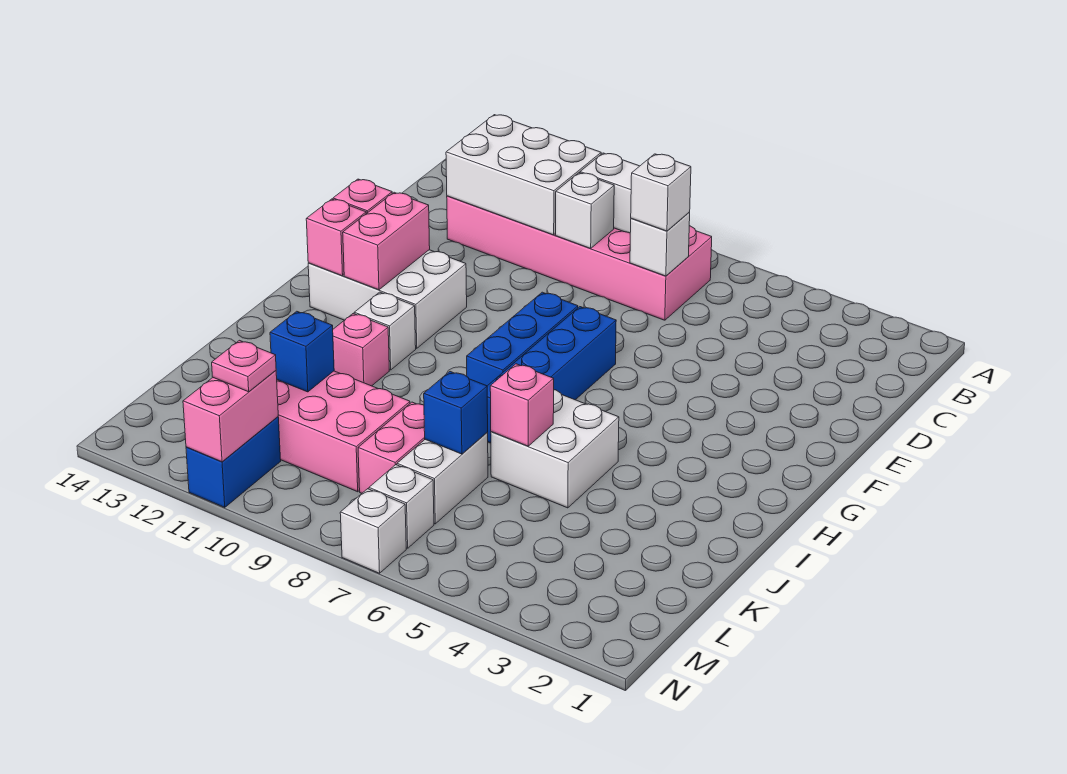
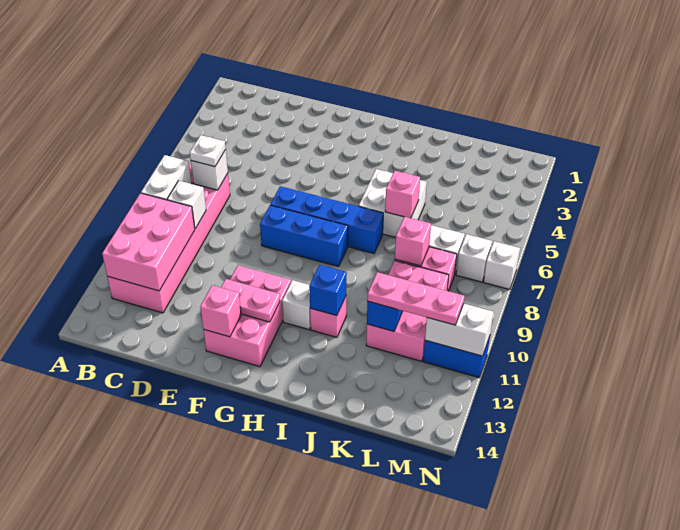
white 2x3 brick [446,115,601,235] -> pink 2x3 brick [102,193,195,291]
white 1x1 brick [631,154,691,231] -> white 1x1 plate [190,135,226,167]
white 2x3 brick [308,250,467,348] -> pink 2x3 brick [203,265,291,367]
pink 1x2 brick [343,192,430,290] -> pink 1x2 plate [221,279,280,322]
pink 1x1 brick [306,199,366,276] -> pink 1x1 brick moved to [395,217,431,266]
blue 1x1 brick [424,372,488,454] -> blue 1x1 brick moved to [309,265,347,316]
pink 1x2 brick [183,370,278,462] -> white 1x2 brick [425,304,494,356]
pink 1x1 plate [212,340,276,392] -> pink 1x3 plate [367,272,464,325]

